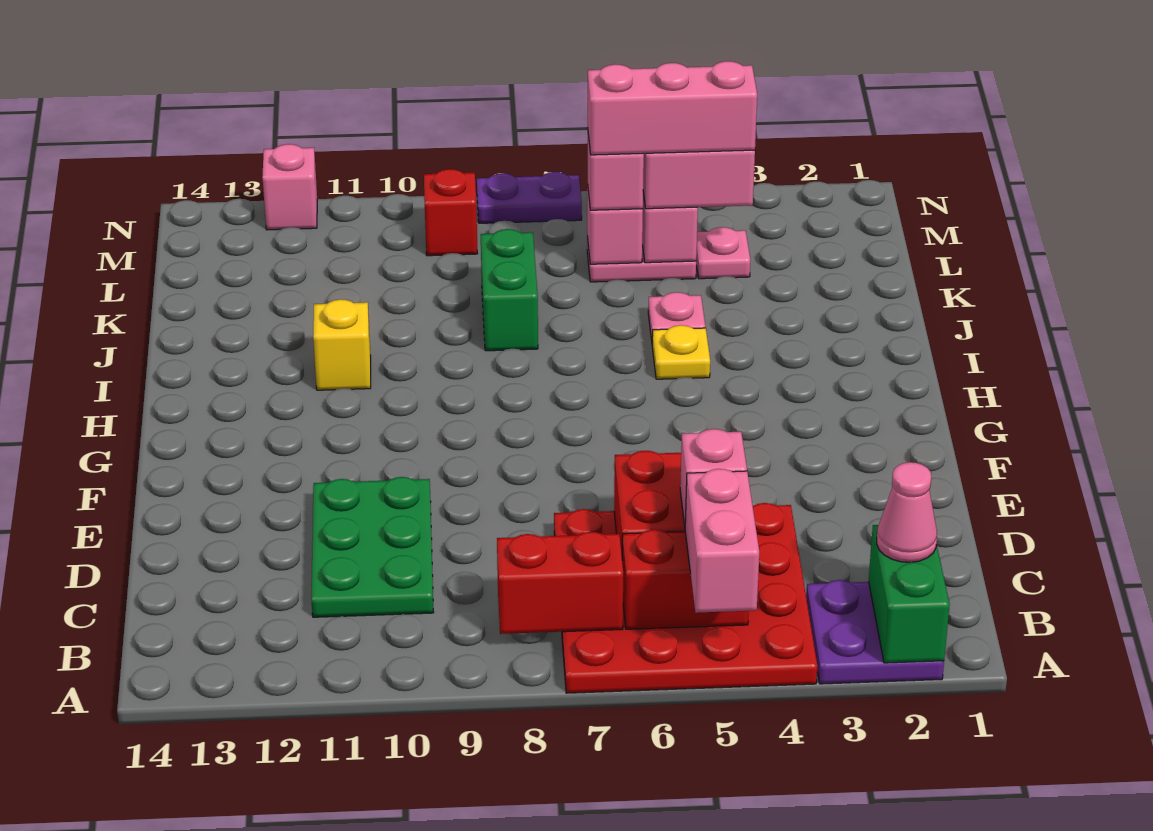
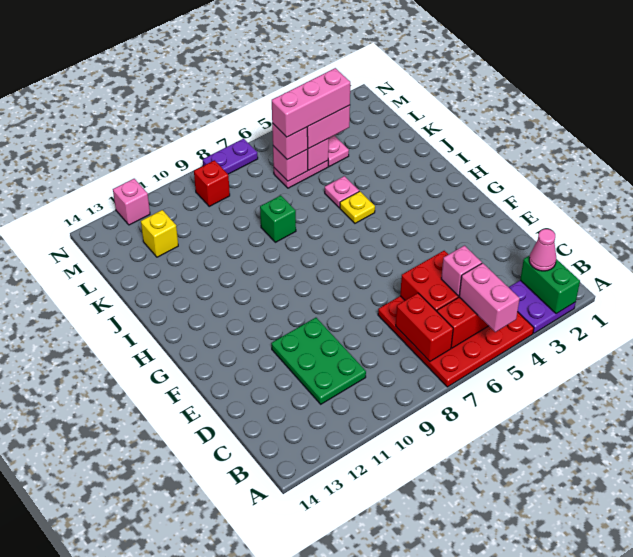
red 1x2 brick [497,532,623,634] -> red 1x2 brick turned to [396,293,453,361]
yellow 1x1 brick [313,299,371,390] -> yellow 1x1 brick moved to [141,210,178,257]
green 1x2 brick [481,229,538,351] -> green 1x1 brick [260,195,296,242]

